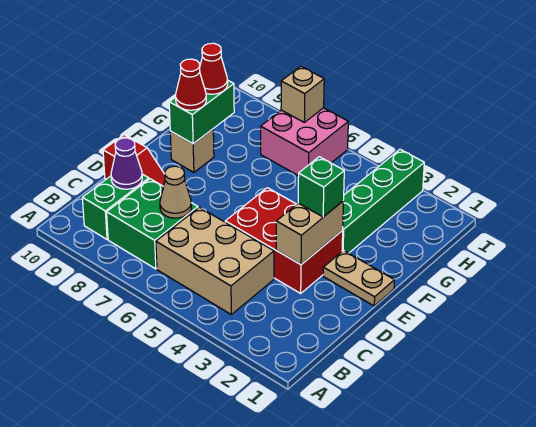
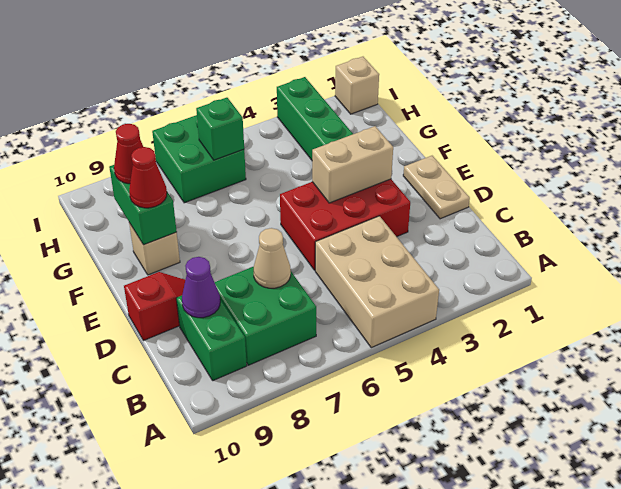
tan 2x3 brick [156,207,274,314] -> tan 2x3 brick turned to [315,216,439,348]
tan 1x2 brick [276,201,344,264] -> tan 1x2 brick turned to [312,126,393,203]
tan 1x2 plate [323,251,395,306] -> tan 1x2 plate turned to [403,156,470,219]
green 1x1 brick [298,157,344,217] -> green 1x1 brick moved to [196,98,244,160]
pink 2x2 brick [261,108,348,176] -> green 2x2 brick [152,115,246,203]
tan 1x1 brick [281,66,324,122] -> tan 1x1 brick moved to [335,57,379,114]

